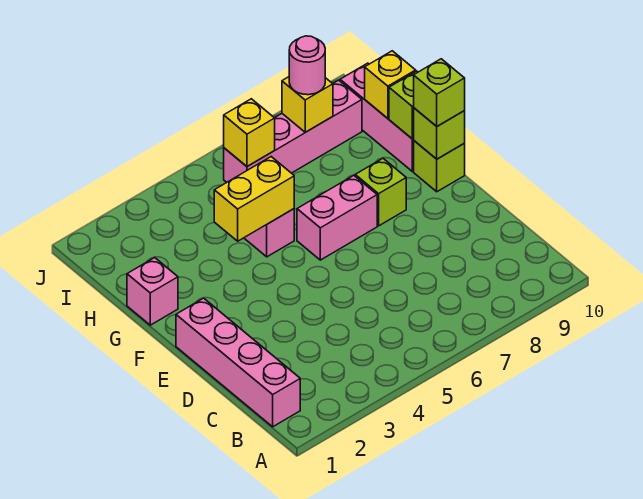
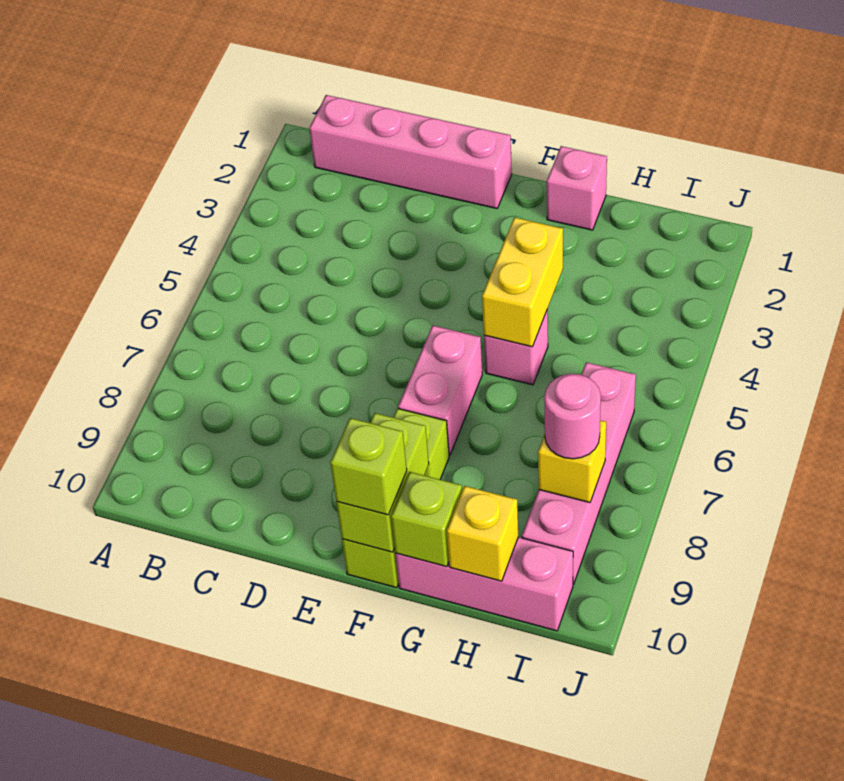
lime 1x1 brick [413,108,465,159] -> lime 1x2 brick [336,413,429,552]
yellow 1x1 brick [224,99,275,166] -> none

